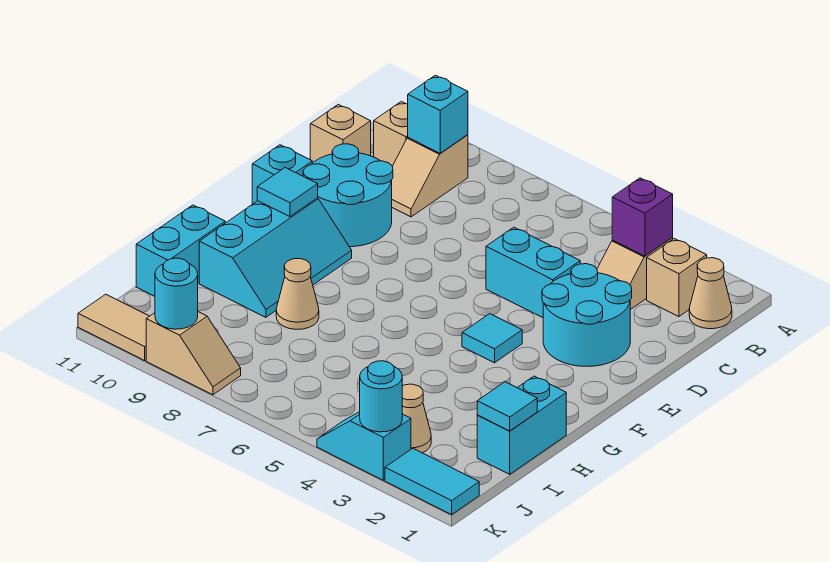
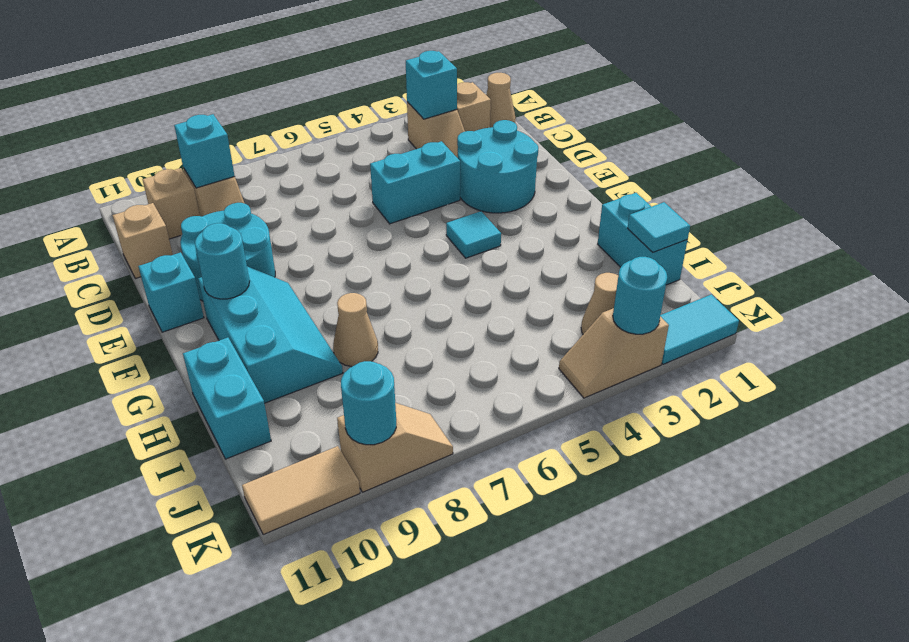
purple 1x1 brick [612,178,673,256] -> cyan 1x1 brick [406,51,457,119]
cyan 1x1 tile [257,168,318,217] -> cyan 1x1 round brick [195,223,249,299]
cyan 1x2 slope [317,412,411,480] -> tan 1x2 slope [559,308,669,398]

